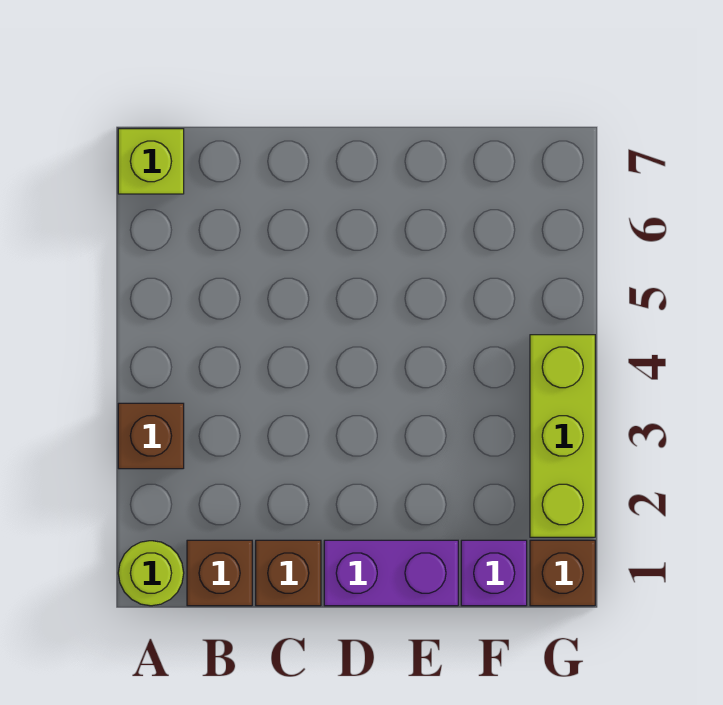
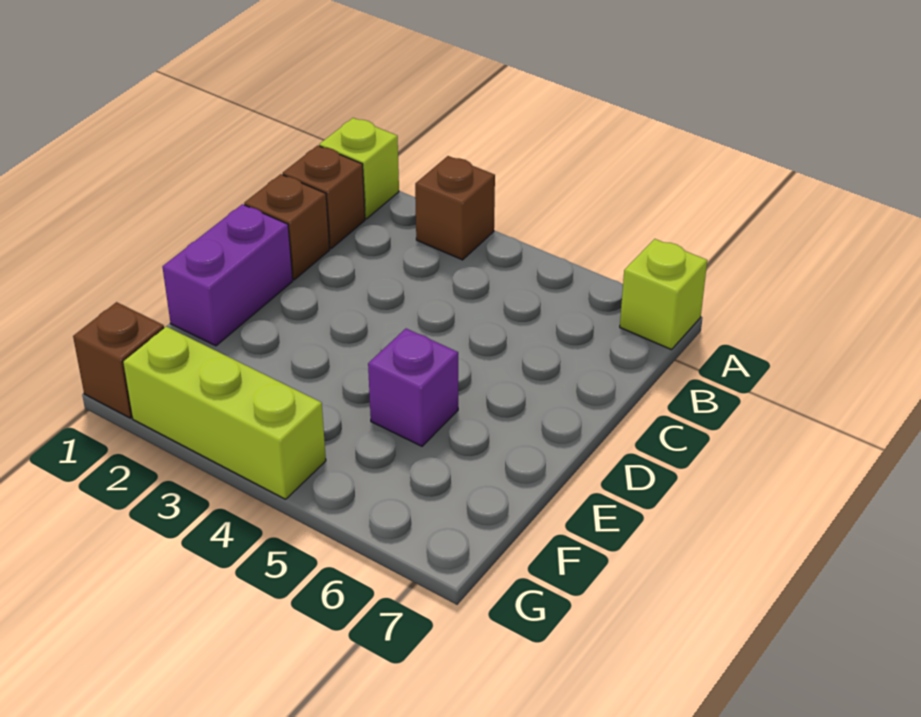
lime 1x1 round brick [118,541,184,606] -> lime 1x1 brick [319,118,399,219]
purple 1x1 brick [461,540,527,606] -> purple 1x1 brick moved to [368,329,458,446]

